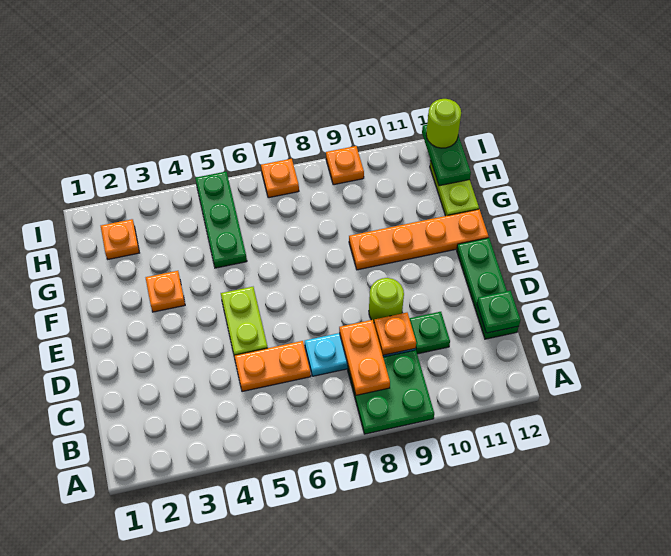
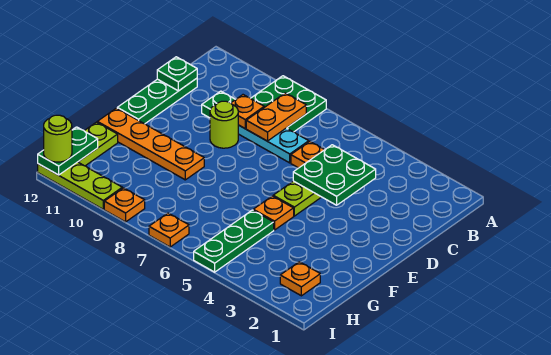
none -> green 2x2 plate [293,145,376,205]
orange 1x1 plate [146,271,185,312] -> orange 1x1 plate moved to [253,196,294,230]
none -> lime 1x3 plate [38,162,122,209]

